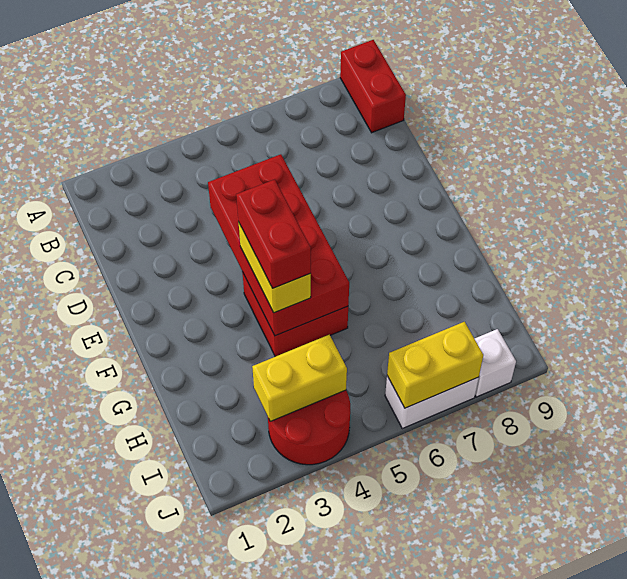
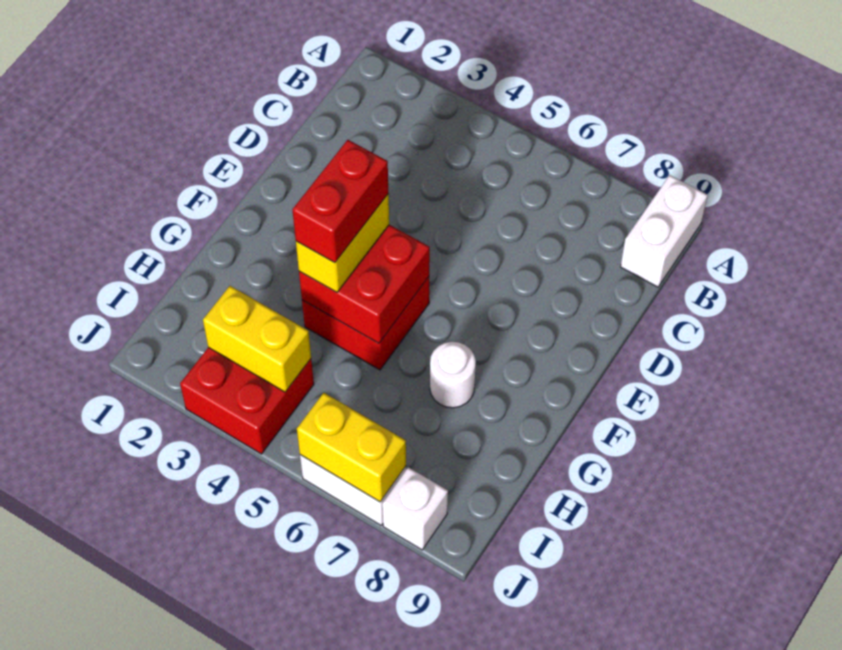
red 1x2 brick [340,40,406,133] -> white 1x2 brick [620,175,708,287]
red 2x4 brick [208,154,349,336] -> red 2x2 brick [299,225,430,343]
none -> white 1x1 round brick [430,342,476,408]
red 2x2 round brick [268,390,350,465] -> red 2x2 brick [180,347,314,454]

